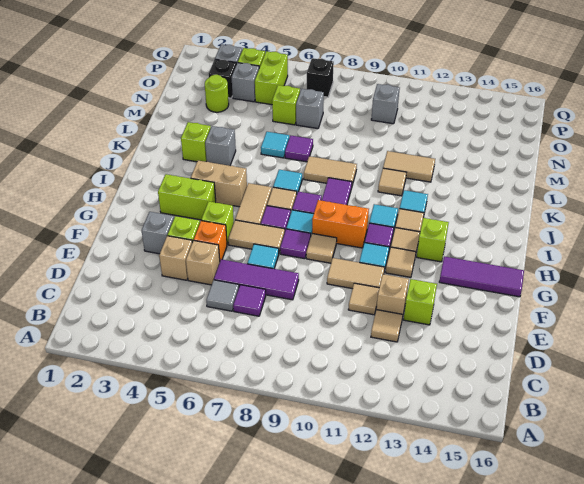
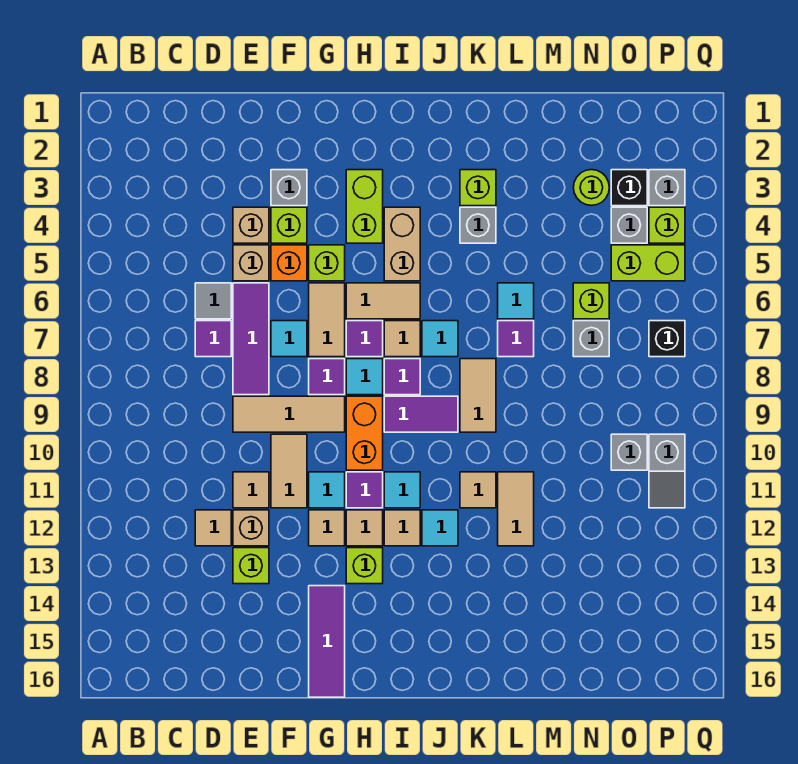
tan 1x1 tile [306,234,337,263] -> tan 1x3 tile [233,396,345,432]
none -> grey 1x2 slope [649,434,685,508]

